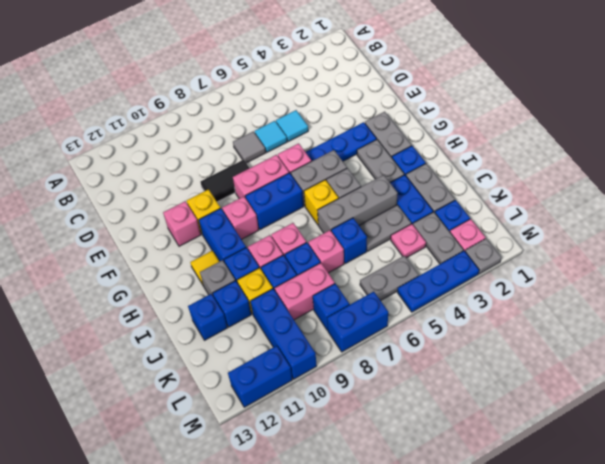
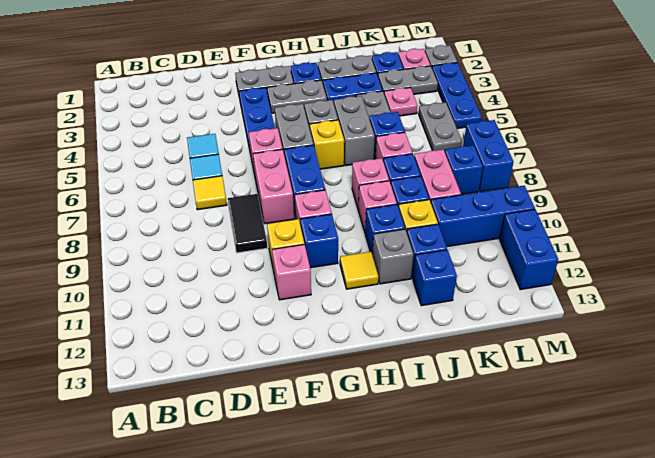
grey 1x1 tile [233,131,266,163] -> yellow 1x1 tile [193,176,227,210]
blue 1x2 brick [199,208,246,261] -> blue 1x1 brick [300,214,338,268]
grey 1x3 brick [318,175,398,233] -> grey 1x2 brick [334,96,375,166]

